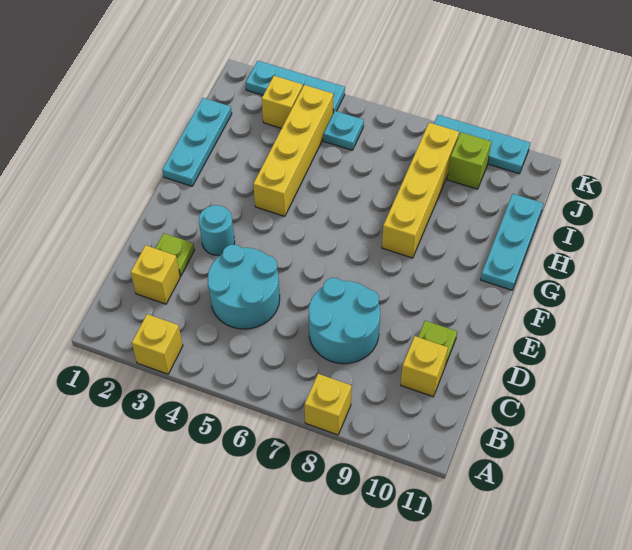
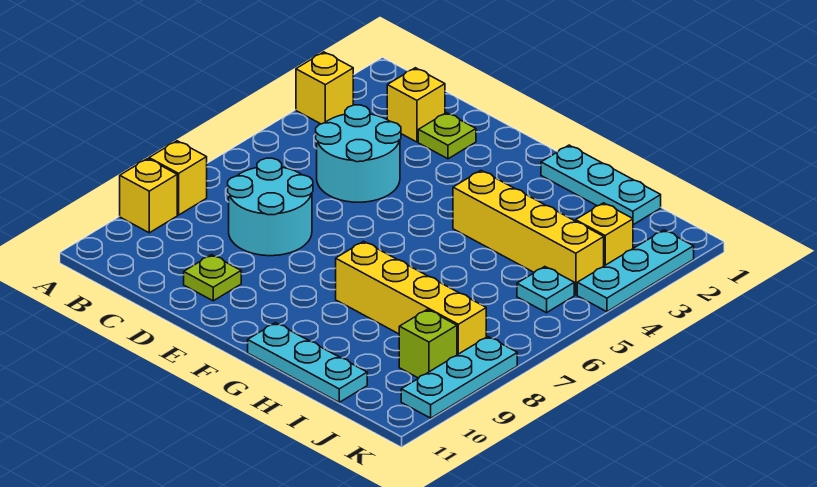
yellow 1x1 brick [401,336,448,397] -> yellow 1x1 brick moved to [120,159,177,233]
cyan 1x1 round brick [199,205,235,255] -> none

